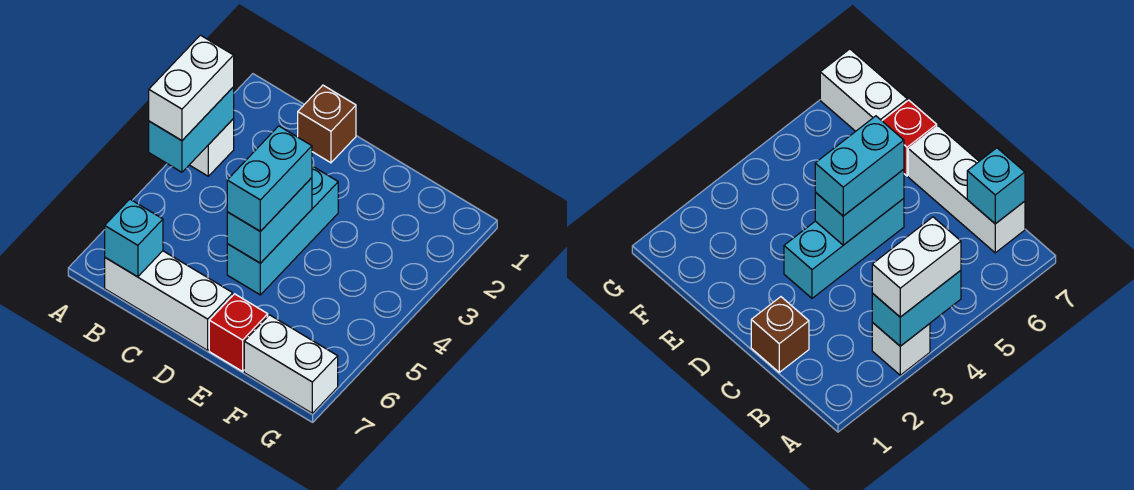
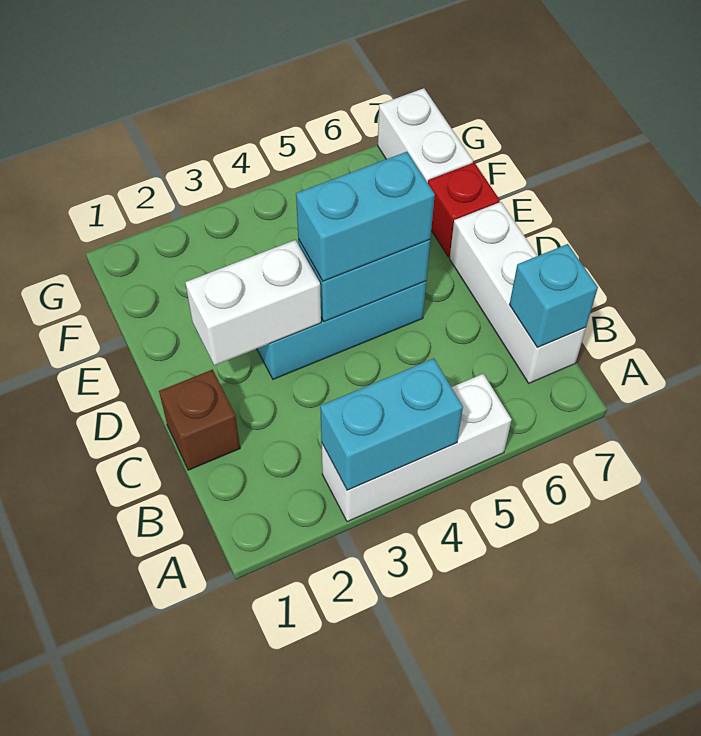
white 1x1 brick [190,119,234,176] -> white 1x3 brick [322,374,512,522]
white 1x2 brick [149,35,234,141] -> white 1x2 brick moved to [185,240,321,365]

